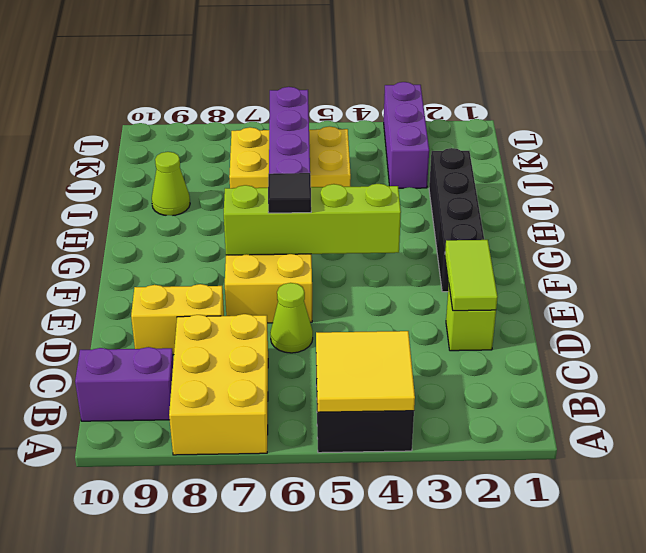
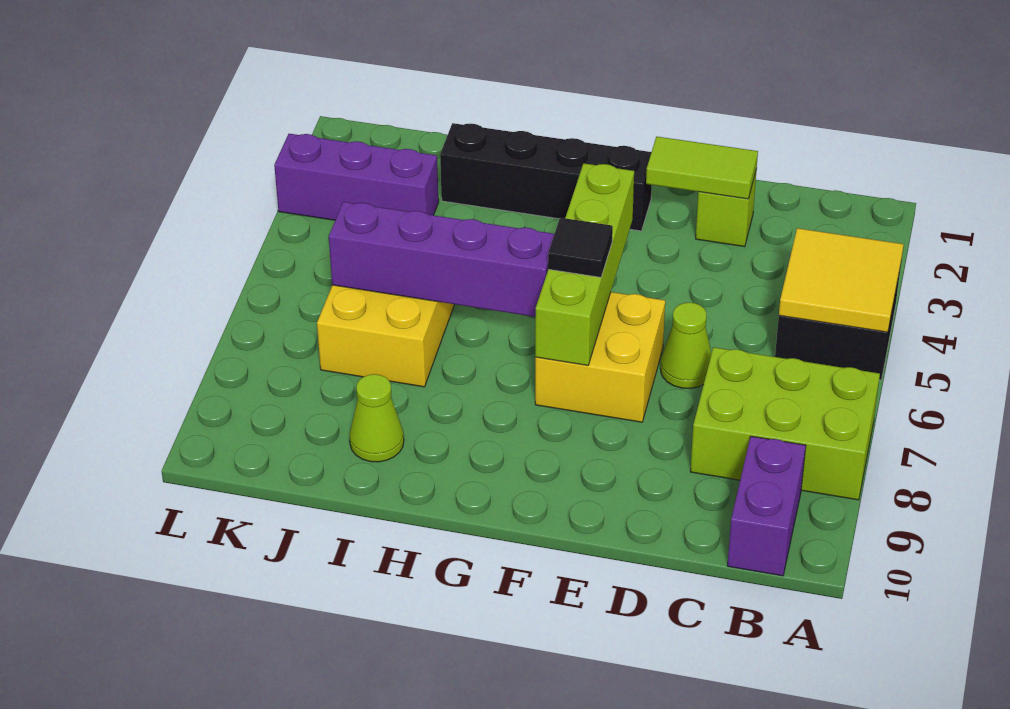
yellow 2x3 brick [169,314,268,455] -> lime 2x3 brick [690,347,880,500]
yellow 1x2 brick [131,284,224,355] -> none

